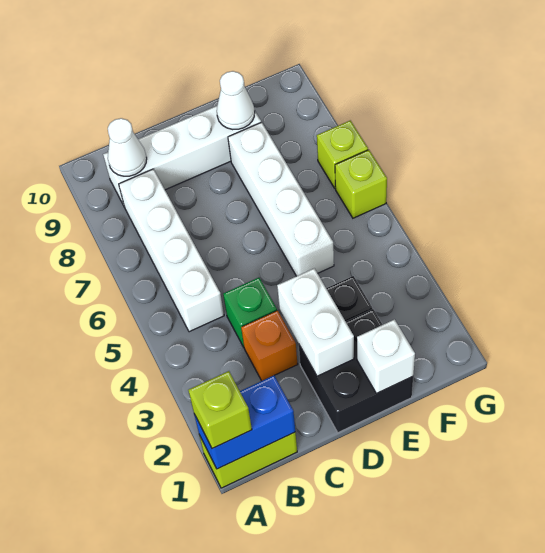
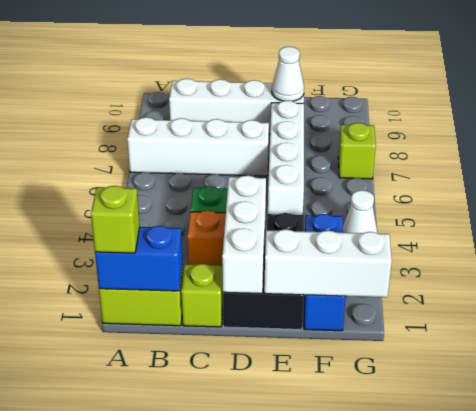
white 1x4 brick [119,169,224,332] -> white 1x4 brick turned to [127,117,269,176]
white 1x1 cone [108,118,147,176] -> white 1x1 cone moved to [343,190,377,233]
white 1x2 brick [277,268,354,376] -> white 1x3 brick [222,175,266,294]
white 1x1 brick [357,319,415,394] -> white 1x3 brick [264,229,392,297]
none -> blue 1x3 brick [304,214,346,331]
lime 1x1 brick [335,150,387,218] -> lime 1x1 brick moved to [181,264,223,327]

